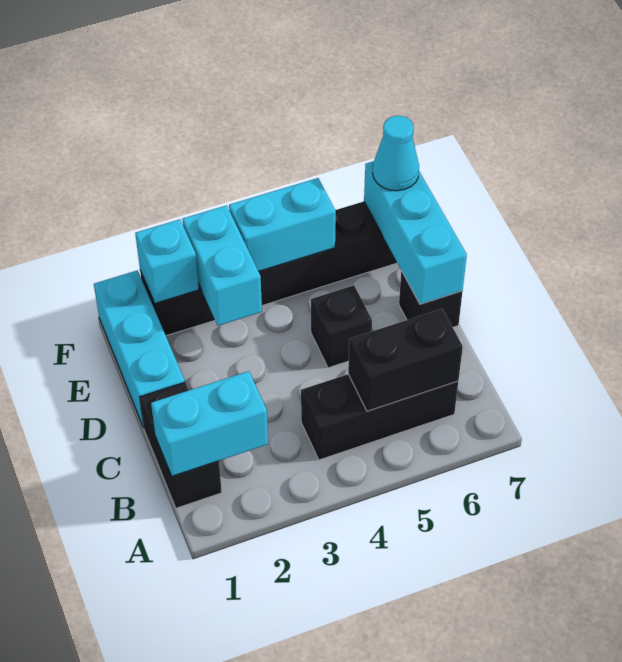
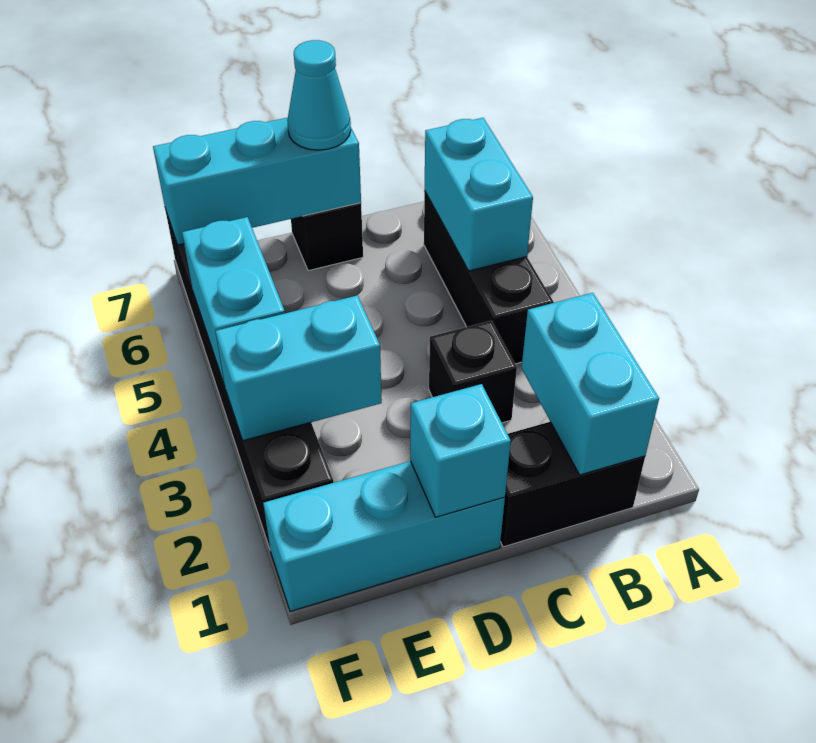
black 1x2 brick [348,309,463,411] -> cyan 1x2 brick [425,118,533,271]
black 1x1 brick [311,285,372,368] -> black 1x1 brick moved to [429,321,517,423]
cyan 1x1 brick [135,219,199,303] -> cyan 1x1 brick moved to [410,384,511,517]
cyan 1x1 cone [373,116,419,191] -> cyan 1x1 cone moved to [287,40,351,150]

